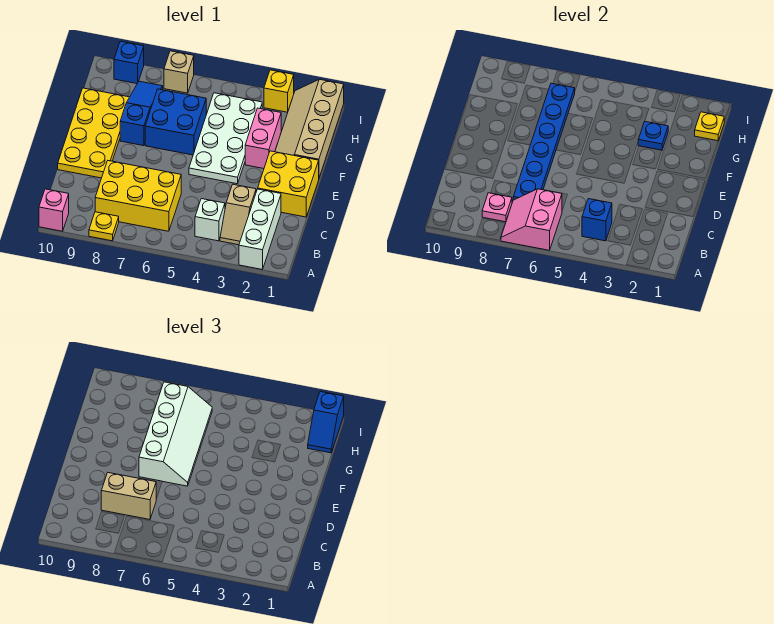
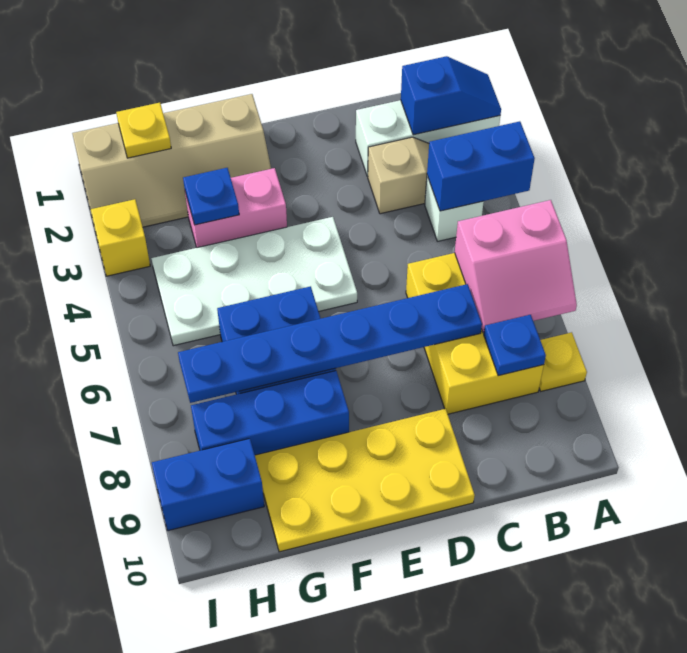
pink 1x1 brick [39,189,69,231] -> none
blue 1x1 brick [582,199,612,241] -> blue 1x2 brick [427,121,535,211]
pink 1x1 plate [482,193,512,222] -> blue 1x1 plate [484,315,546,376]
tan 1x2 brick [101,473,156,520] -> none
yellow 2x2 brick [258,151,319,217] -> none
white 2x4 slope [139,382,212,486] -> none
blue 1x3 slope [120,81,163,146] -> blue 1x3 brick [191,371,349,455]
blue 1x2 slope [308,392,344,453] -> blue 1x2 slope moved to [401,56,501,135]
tan 1x1 brick [164,51,194,93] -> none
blue 1x1 brick [114,41,144,84] -> blue 1x2 brick [152,439,264,531]

